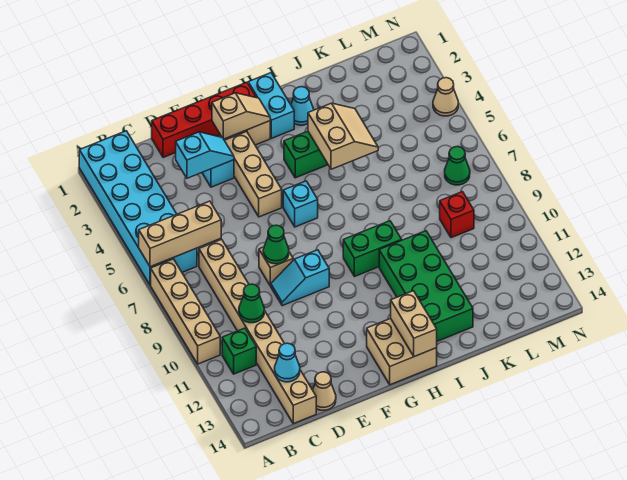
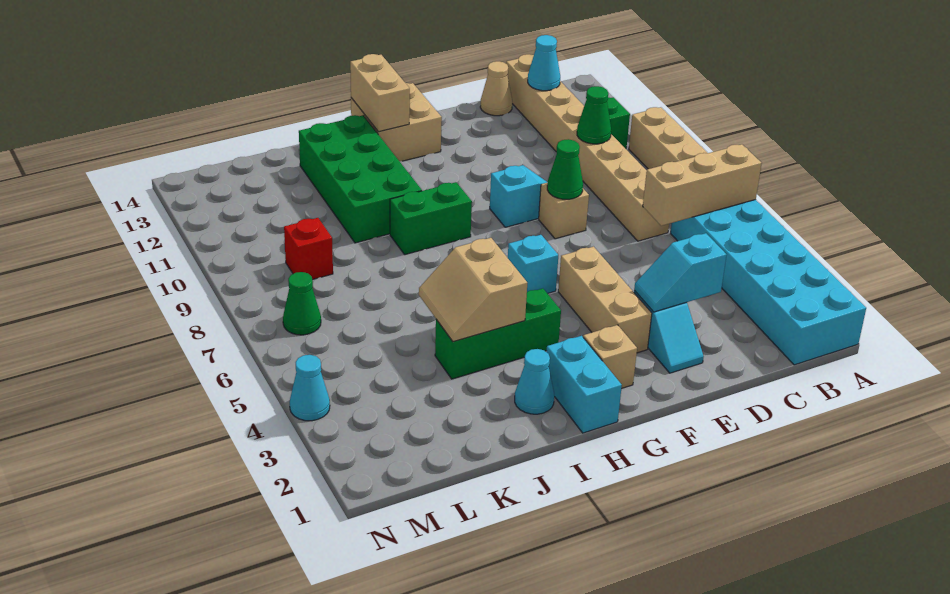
red 1x4 brick [152,82,256,158] -> none
tan 1x2 slope [212,93,270,139] -> none
tan 1x1 cone [433,78,458,116] -> cyan 1x1 cone [290,355,330,421]

